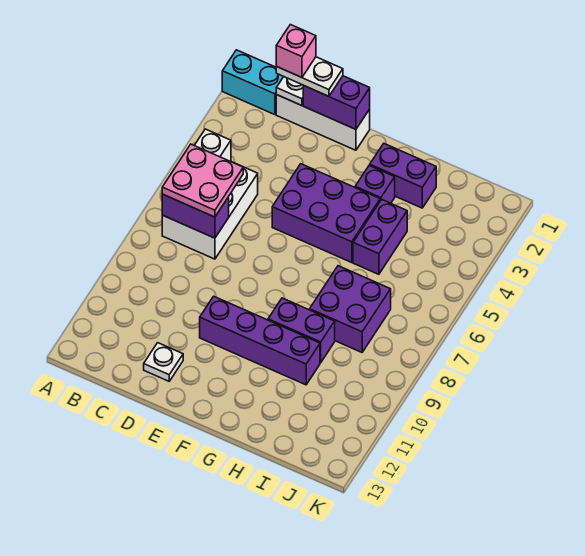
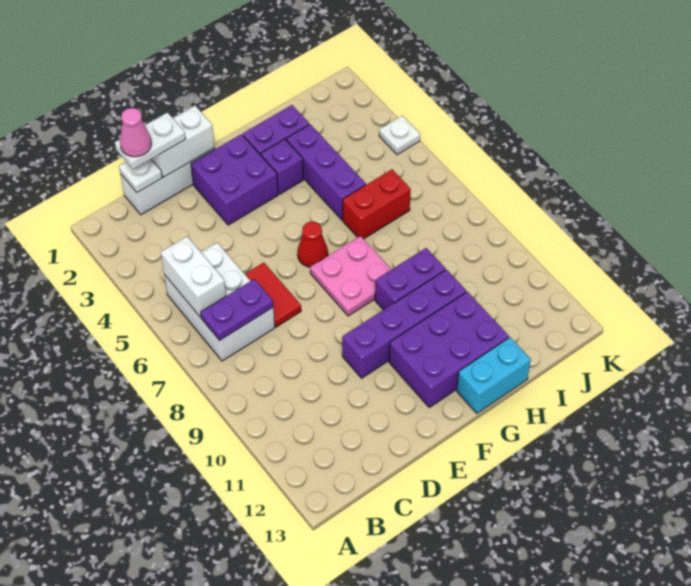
cyan 1x2 brick [222,50,283,115] -> cyan 1x2 brick moved to [457,337,531,413]
pink 2x2 plate [162,144,243,217] -> pink 2x2 plate moved to [310,236,391,316]
purple 1x2 brick [162,194,229,238] -> purple 1x2 plate [201,279,273,341]
pink 1x1 brick [276,25,316,77] -> pink 1x1 cone [120,108,151,157]
purple 1x2 brick [303,76,370,129] -> white 1x2 brick [152,106,215,177]
none -> red 1x2 tile [245,262,301,327]
white 1x1 plate [144,343,183,381] -> white 1x1 plate moved to [379,116,420,155]
purple 2x3 brick [272,164,380,263] -> purple 2x3 brick moved to [389,292,509,407]
none -> red 1x1 cone [298,221,328,267]
purple 1x2 brick [353,199,407,274] -> purple 1x3 brick [286,124,366,220]
none -> red 1x2 brick [343,169,411,239]
purple 2x2 brick [310,266,391,352] -> purple 2x2 brick moved to [191,134,278,225]

